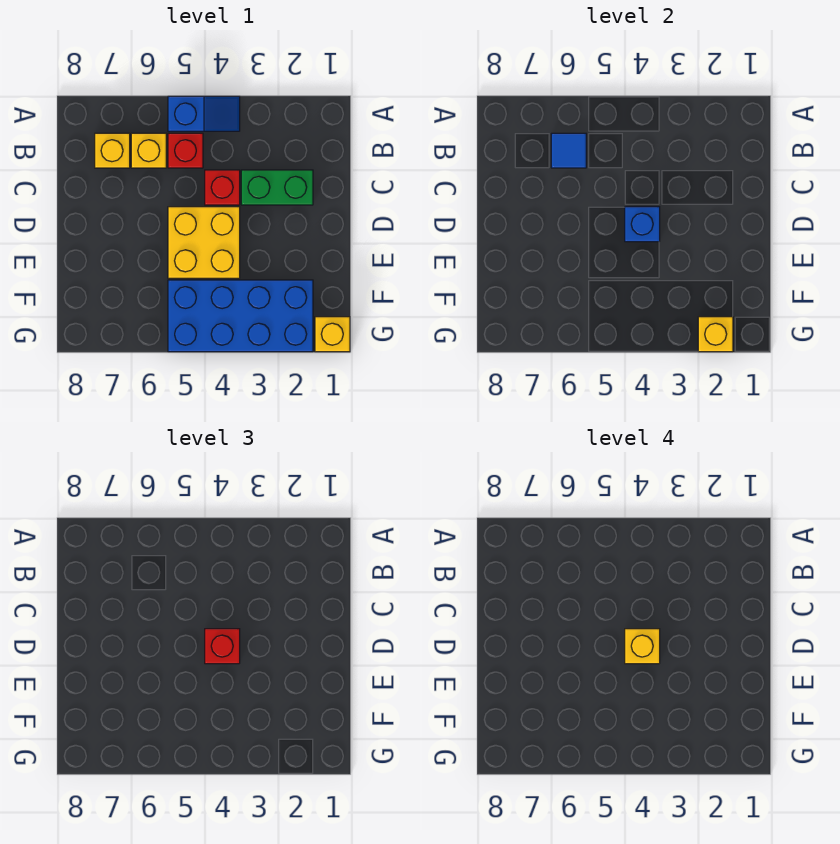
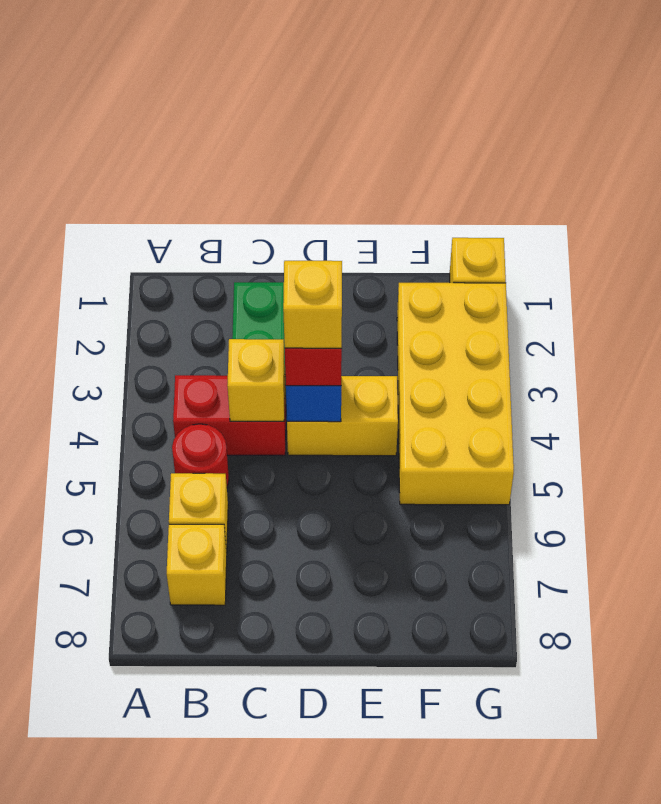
blue 1x2 slope [168,96,240,131] -> none
red 1x1 brick [168,133,203,168] -> red 1x1 round brick [172,424,229,488]
blue 1x1 tile [551,133,586,168] -> none
red 1x1 brick [205,170,240,205] -> red 1x2 brick [173,375,286,455]
yellow 2x2 brick [168,207,240,278] -> yellow 1x2 brick [287,376,398,456]
blue 2x4 brick [168,280,313,352] -> yellow 2x4 brick [397,283,514,505]
yellow 1x1 brick [698,317,733,352] -> yellow 1x1 brick moved to [227,339,285,421]

